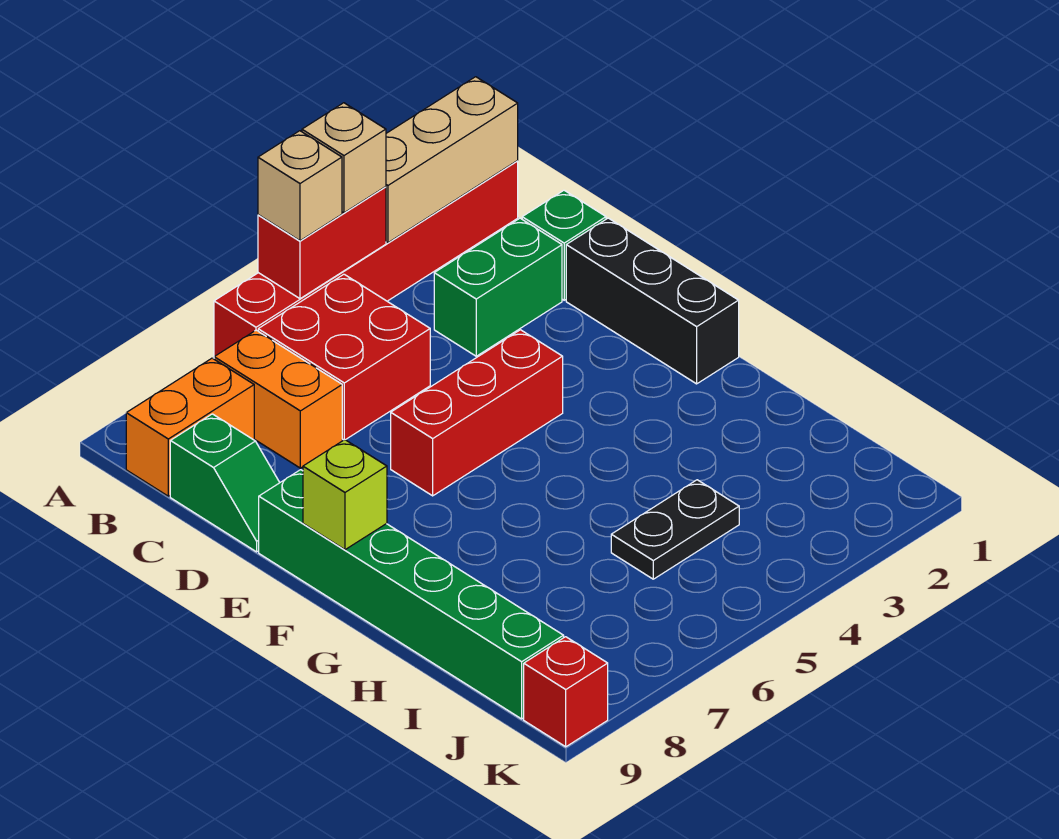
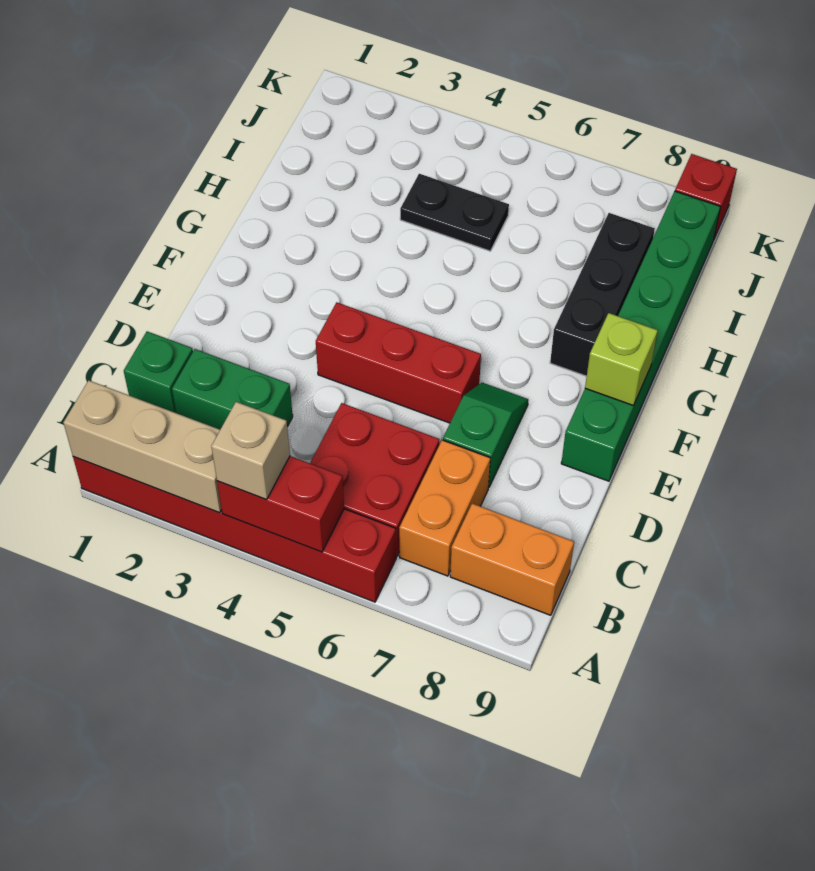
tan 1x1 brick [258,131,342,241] -> none
green 1x2 slope [170,414,280,552] -> green 1x2 slope moved to [443,383,528,487]
black 1x3 brick [566,218,739,384] -> black 1x3 brick moved to [550,213,655,376]

